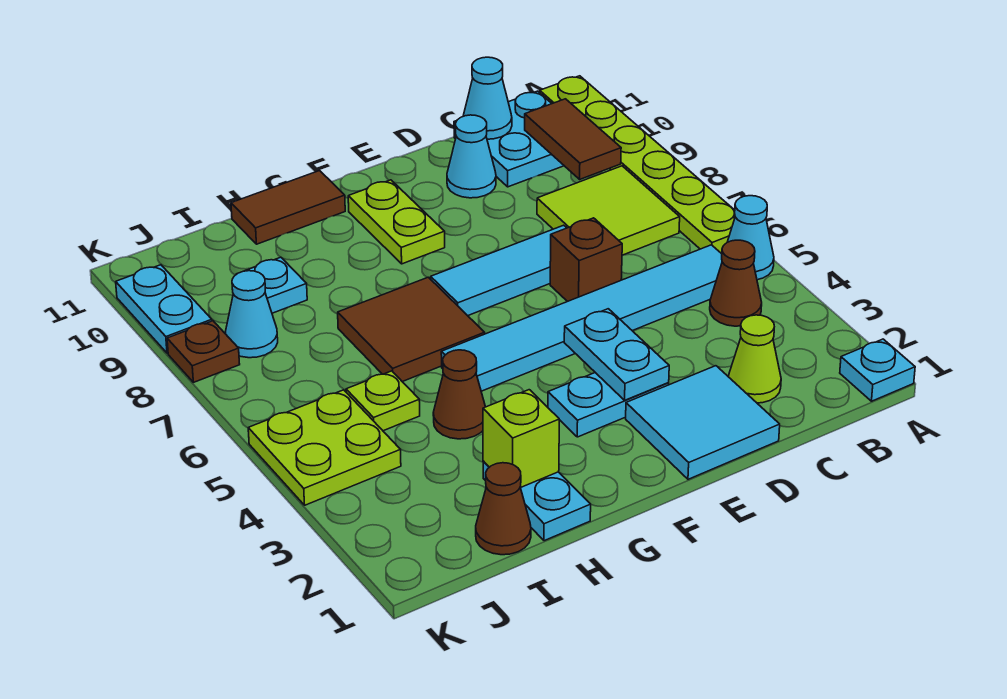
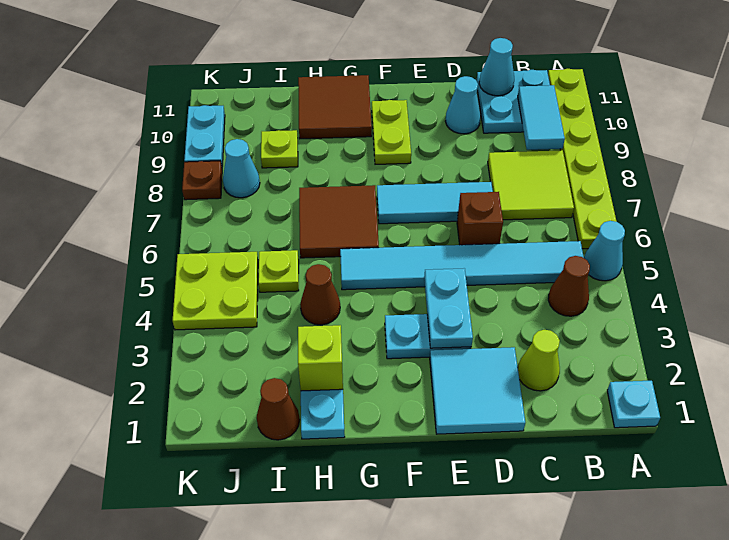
brown 1x2 tile [525,99,621,179] -> cyan 1x2 tile [518,85,565,150]
brown 1x2 tile [231,171,345,244] -> brown 2x2 tile [298,75,372,139]
cyan 1x1 plate [245,257,307,313] -> lime 1x1 plate [261,130,298,168]

